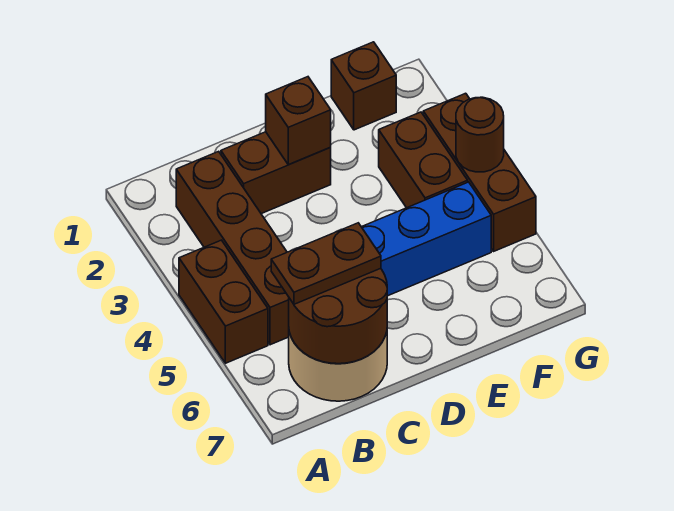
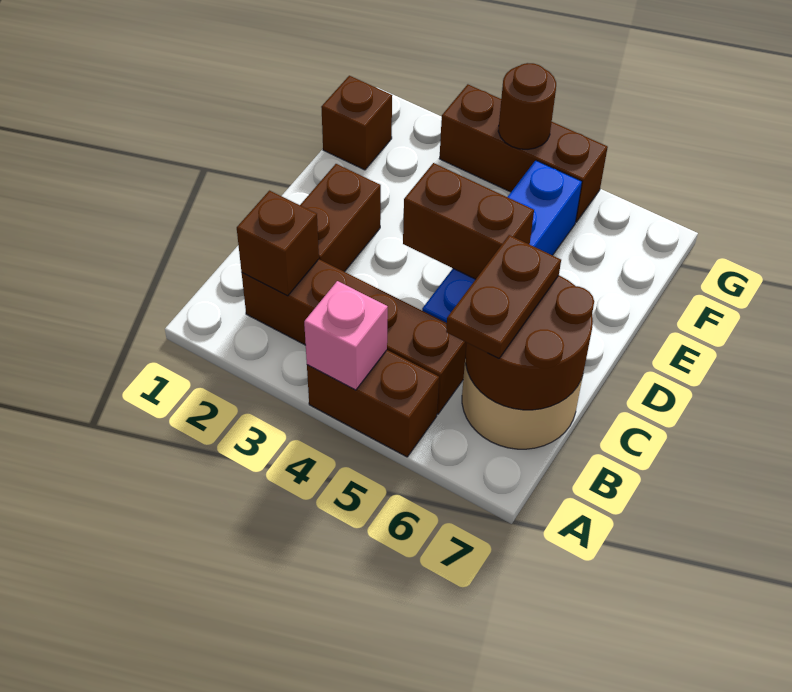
none -> pink 1x1 brick [304,281,388,390]
brown 1x1 brick [266,77,331,165] -> brown 1x1 brick moved to [237,191,319,296]
brown 1x2 brick [379,112,468,208] -> brown 1x2 brick moved to [403,163,534,279]

